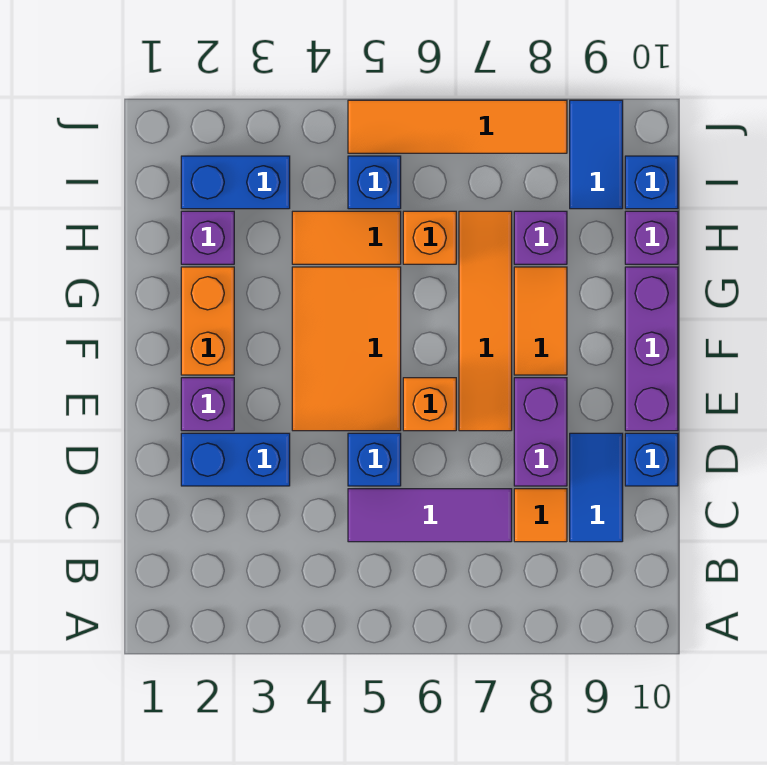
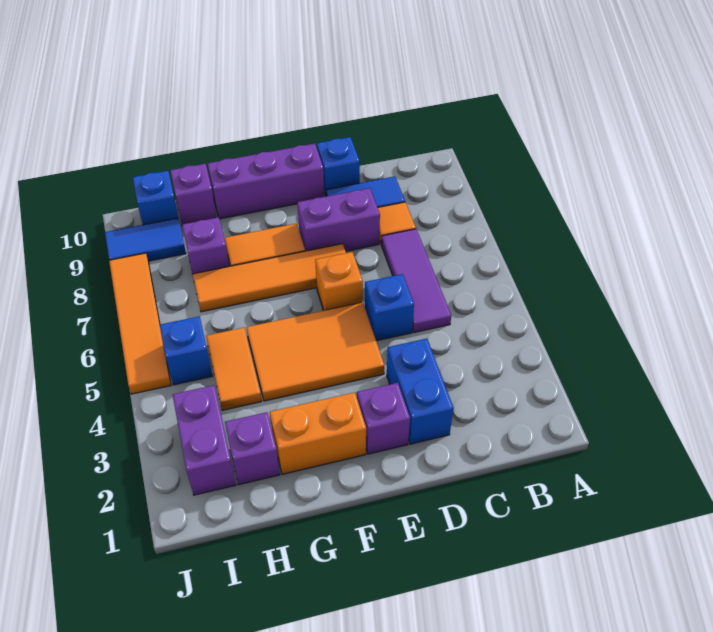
orange 1x1 brick [403,211,456,264] -> none
blue 1x2 brick [181,156,290,209] -> purple 1x2 brick [173,385,236,495]

